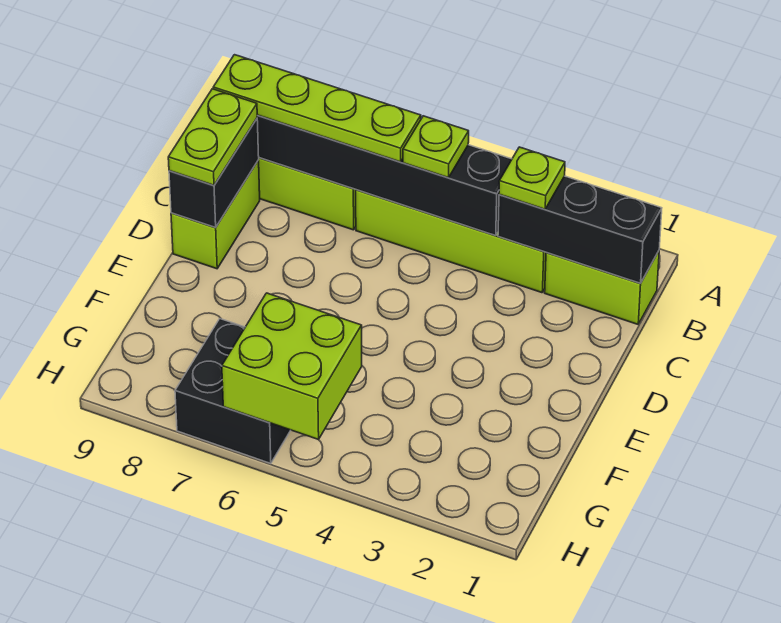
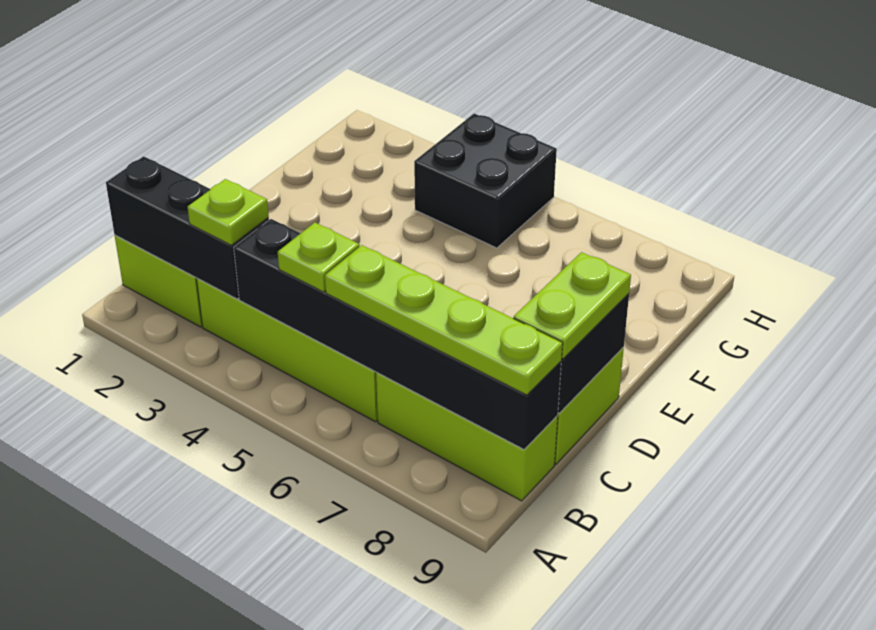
lime 2x2 brick [222,293,362,440] -> none
black 2x2 brick [175,319,291,463] -> black 2x2 brick moved to [414,114,557,248]

